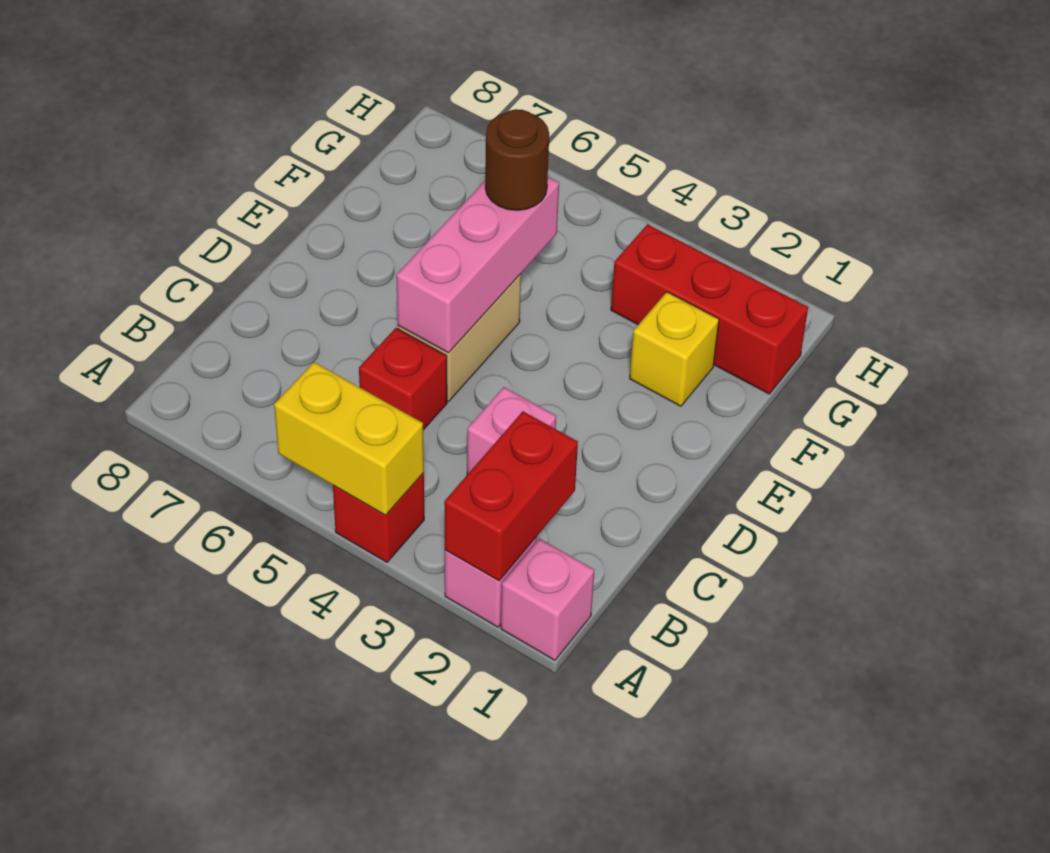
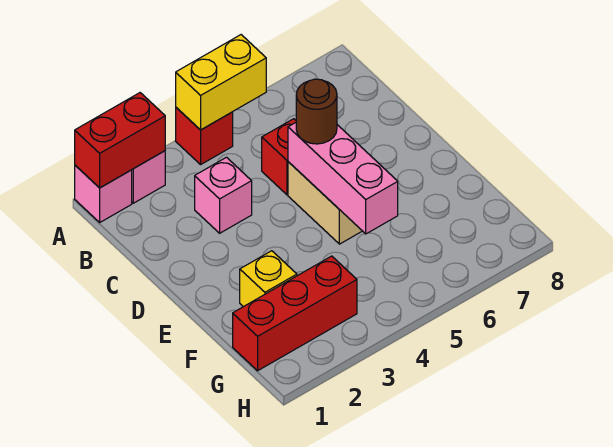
red 1x2 brick [444,411,578,581] -> red 1x2 brick turned to [75,93,165,188]
brown 1x1 round brick [485,109,549,210] -> brown 1x1 round brick moved to [296,79,337,144]

